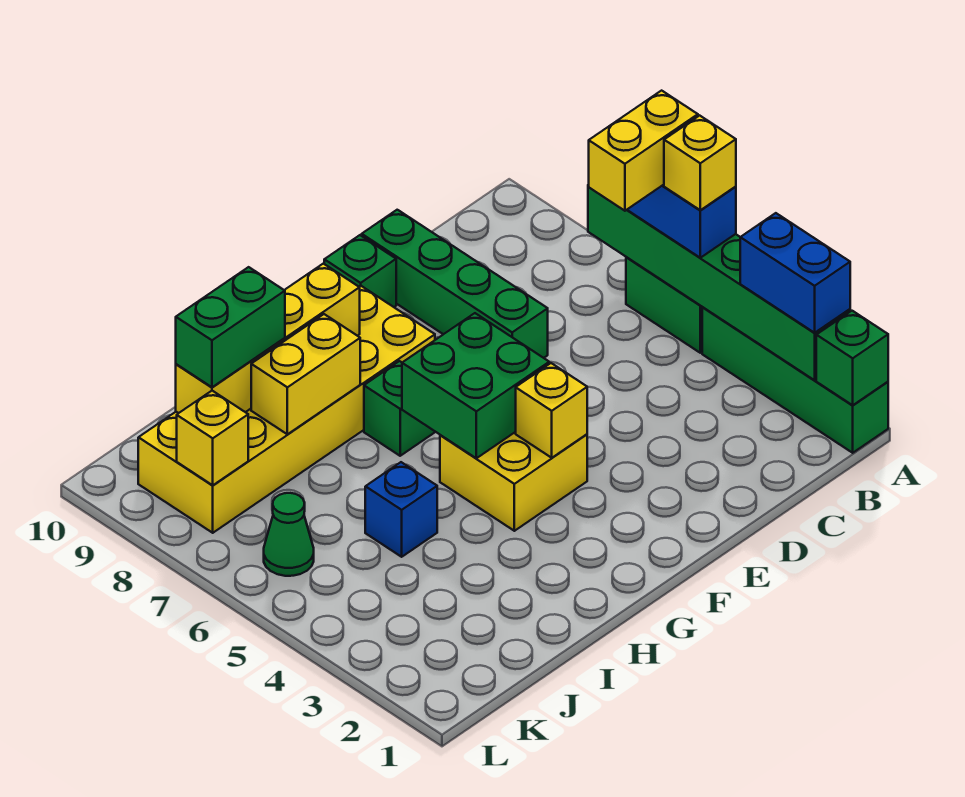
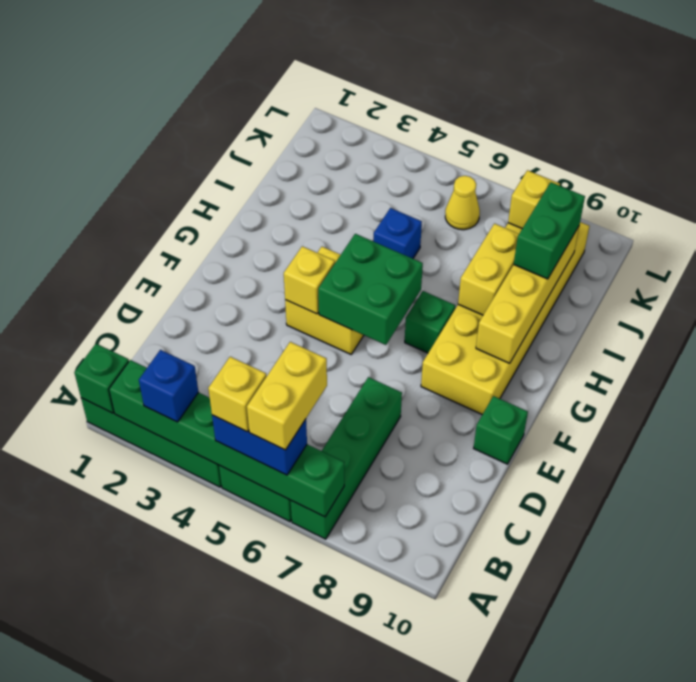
blue 1x2 brick [740,213,850,333] -> blue 1x1 brick [139,350,198,422]
green 1x4 brick [362,210,548,358] -> green 1x4 brick turned to [291,377,402,539]
green 1x1 cone [264,493,314,576] -> yellow 1x1 cone [445,176,480,230]

